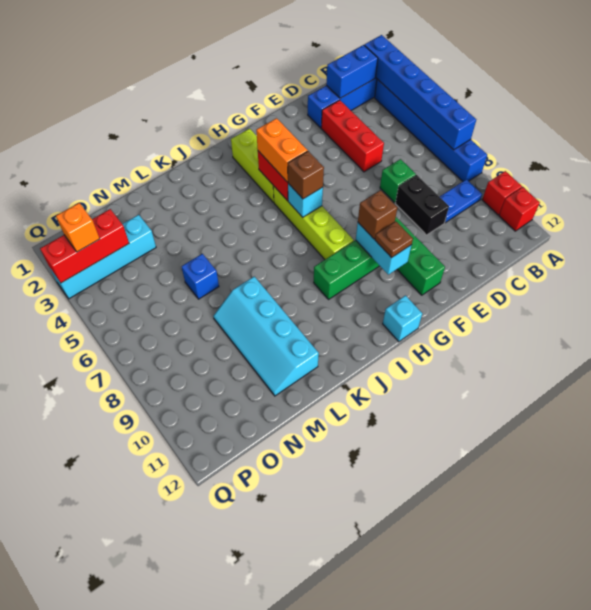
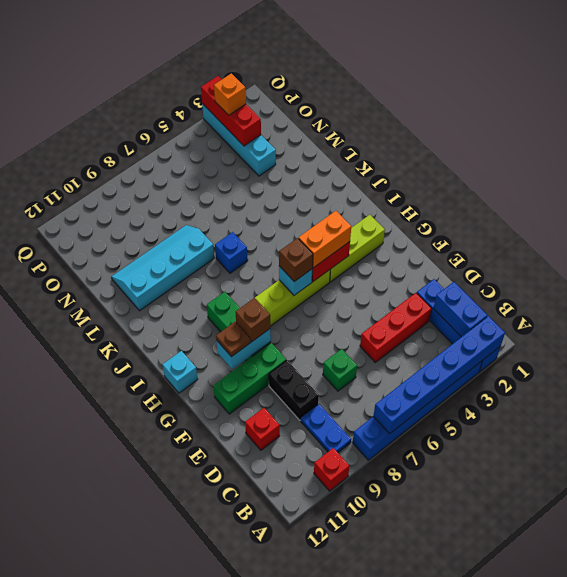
red 1x1 brick [499,187,540,231] -> red 1x1 brick moved to [245,408,280,450]
black 1x2 brick [395,175,449,235] -> black 1x2 brick turned to [269,360,319,420]
blue 1x1 brick [182,254,219,299] -> blue 1x1 brick moved to [215,232,248,273]

